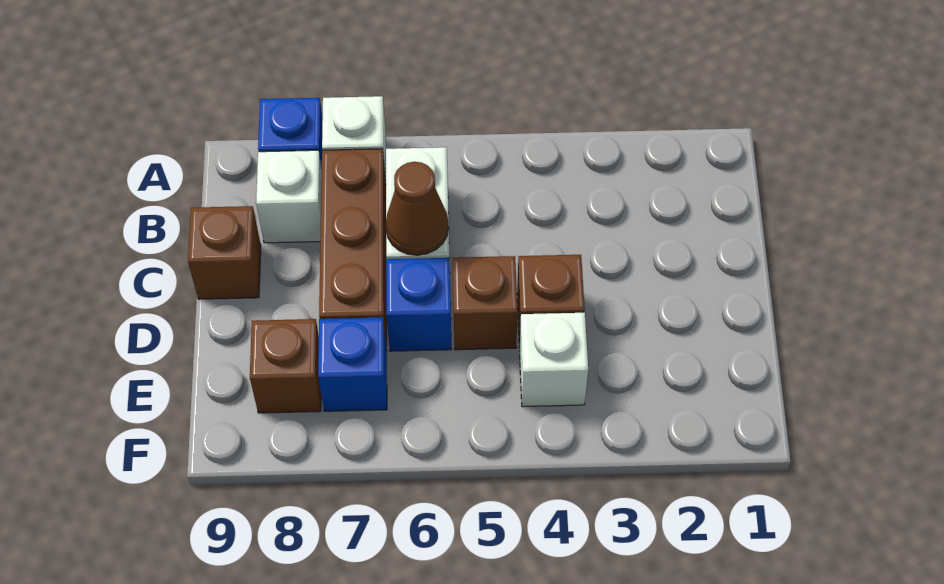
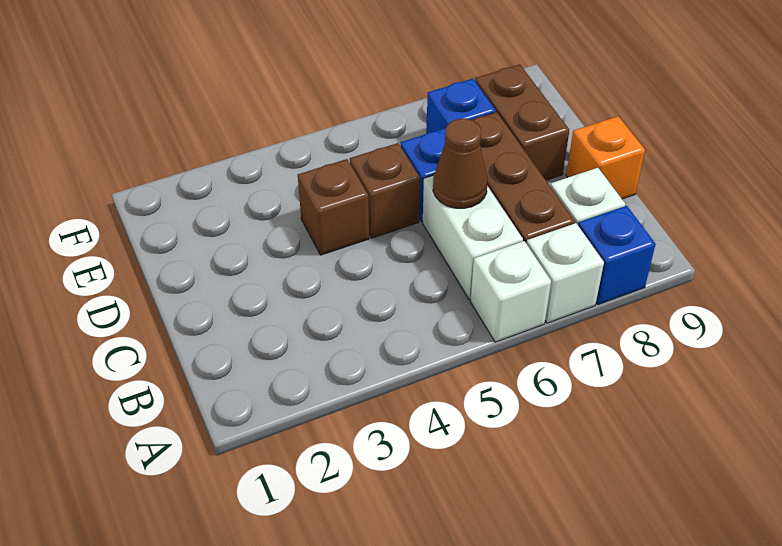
brown 1x1 brick [188,206,261,299] -> orange 1x1 brick [566,116,645,199]
white 1x1 brick [520,313,588,407] -> white 1x1 brick moved to [471,241,551,342]
brown 1x1 brick [250,319,321,413] -> brown 1x2 brick [475,64,569,180]

